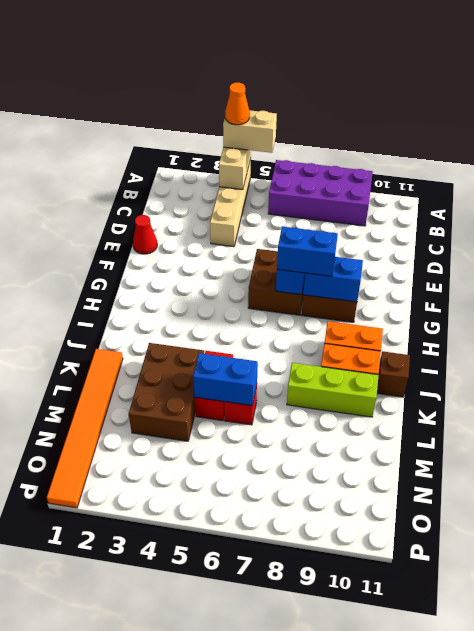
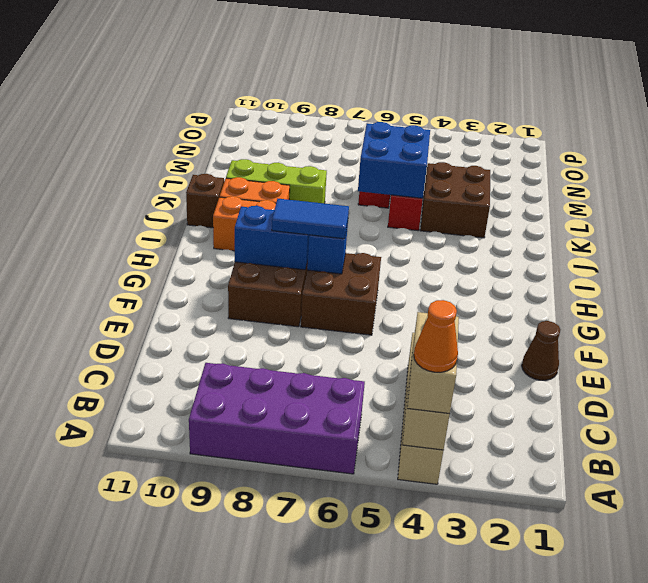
tan 1x2 brick [223,110,277,153] -> tan 1x2 brick turned to [407,312,459,414]
red 1x1 cone [133,215,157,254] -> brown 1x1 cone [522,321,560,380]
blue 1x2 brick [277,227,338,276] -> blue 1x2 tile [272,199,349,239]
orange 1x6 tile [47,349,123,508] -> none
brown 2x3 brick [129,343,204,441] -> brown 2x2 brick [420,162,490,238]
blue 1x2 brick [193,353,258,406] -> blue 2x2 brick [358,122,430,198]

